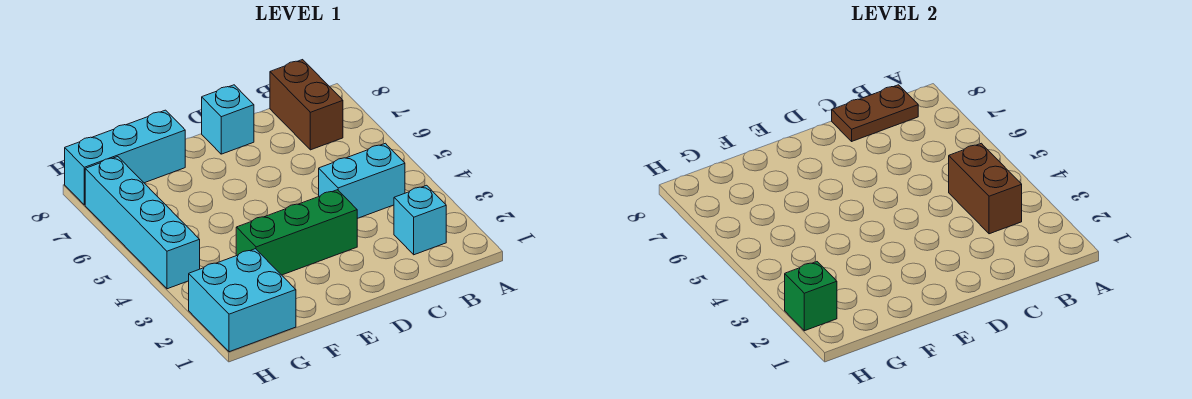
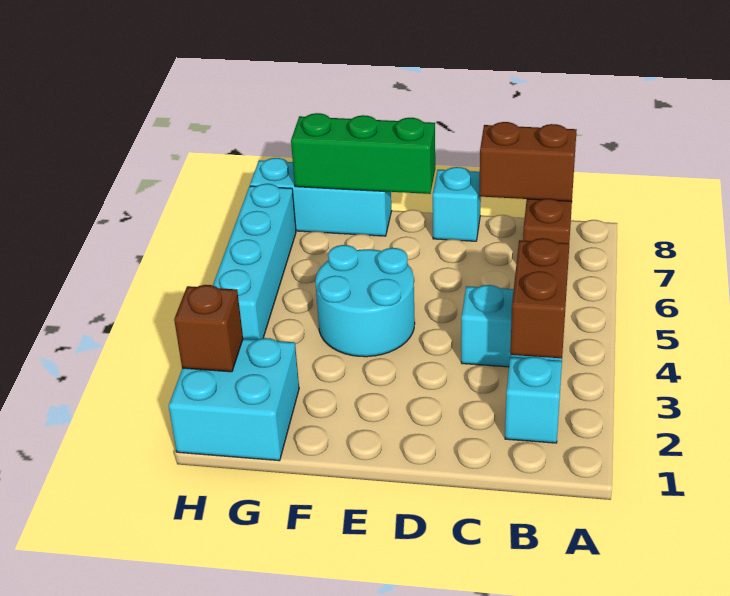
brown 1x2 plate [832,85,918,141] -> brown 1x2 brick [479,122,577,201]
green 1x3 brick [236,190,357,275] -> green 1x3 brick moved to [291,113,435,194]
none -> cyan 2x2 round brick [315,245,415,357]
green 1x1 brick [785,262,837,331] -> brown 1x1 brick [174,285,243,372]

